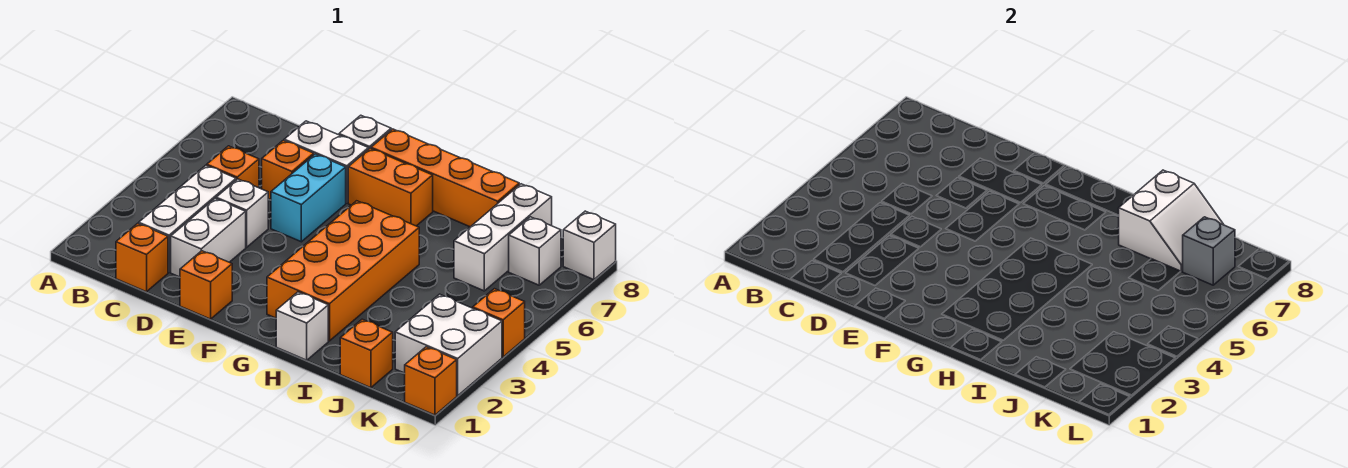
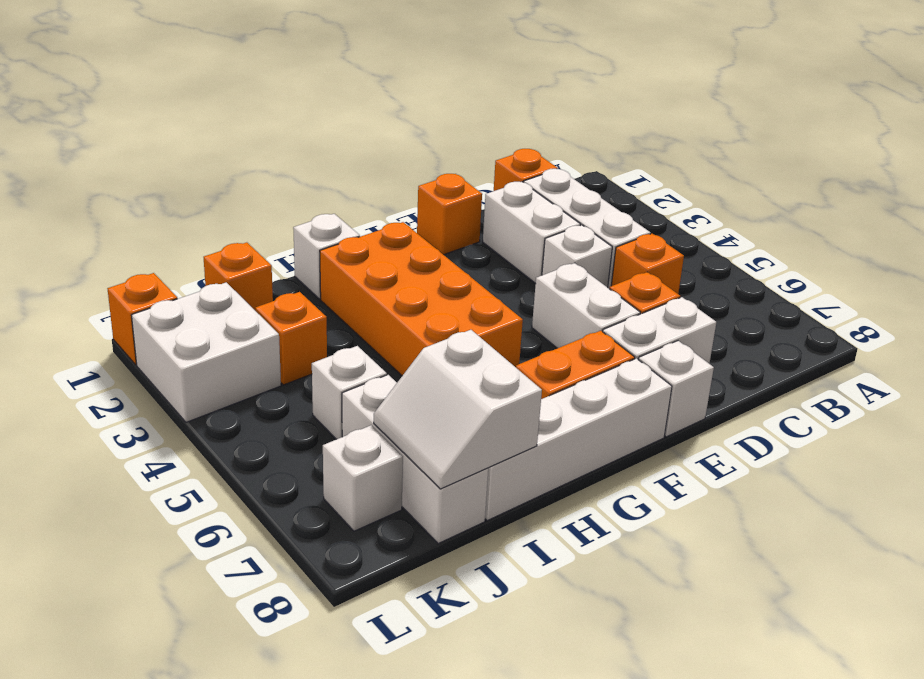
cyan 1x2 brick [271,154,346,242] -> white 1x2 brick [532,263,640,348]
orange 1x4 brick [371,129,519,227] -> white 1x4 brick [485,358,672,521]
grey 1x1 brick [1183,217,1235,285] -> none
orange 1x1 brick [473,289,525,357] -> orange 1x1 brick moved to [255,292,327,385]
white 1x1 brick [563,211,616,280] -> white 1x1 brick moved to [312,346,387,439]

